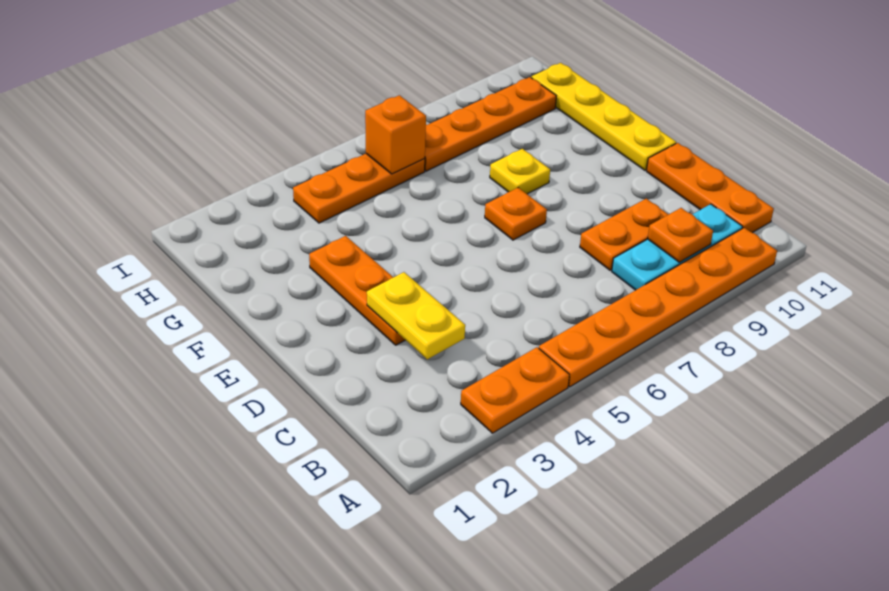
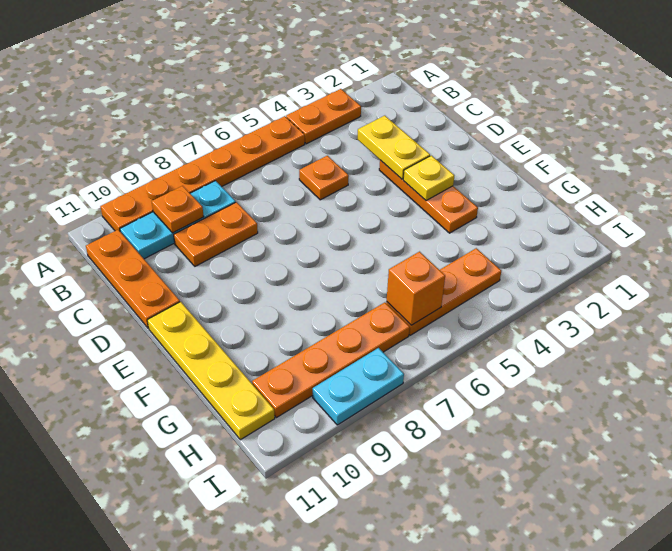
orange 1x1 plate [485,188,547,240] -> orange 1x1 plate moved to [299,156,349,200]
yellow 1x1 plate [490,149,550,194] -> yellow 1x1 plate moved to [403,156,454,201]
none -> cyan 1x2 plate [313,348,404,425]

